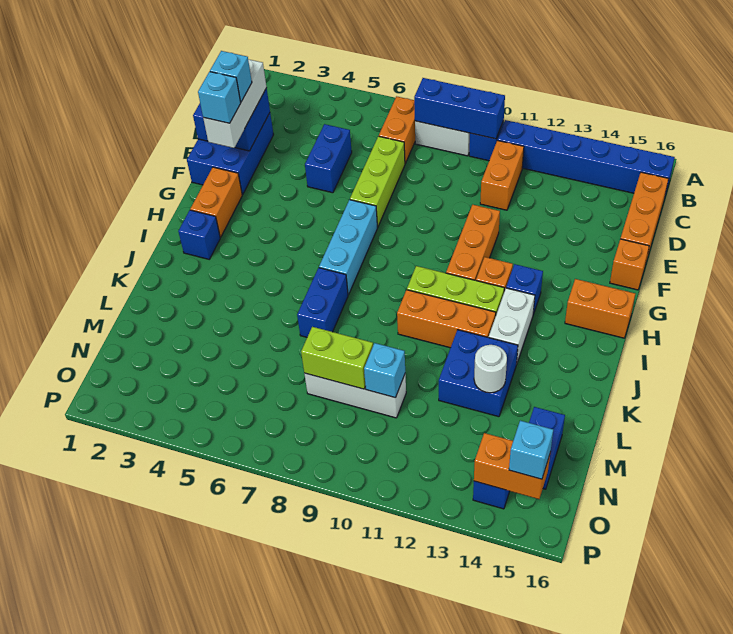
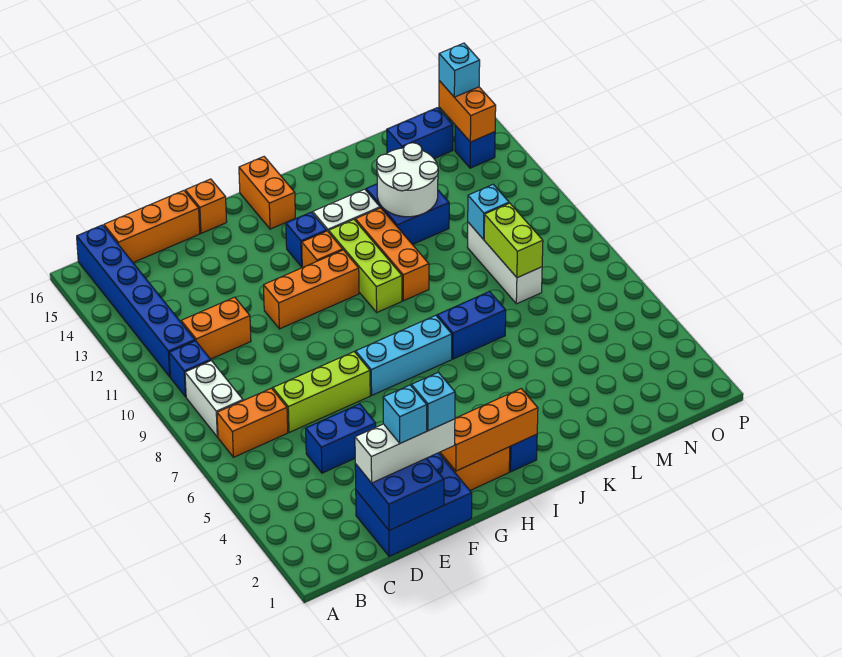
blue 1x3 brick [414,78,505,139] -> none
none -> orange 1x3 brick [440,389,538,471]
white 1x1 round brick [474,345,507,393] -> white 2x2 round brick [377,143,438,217]

